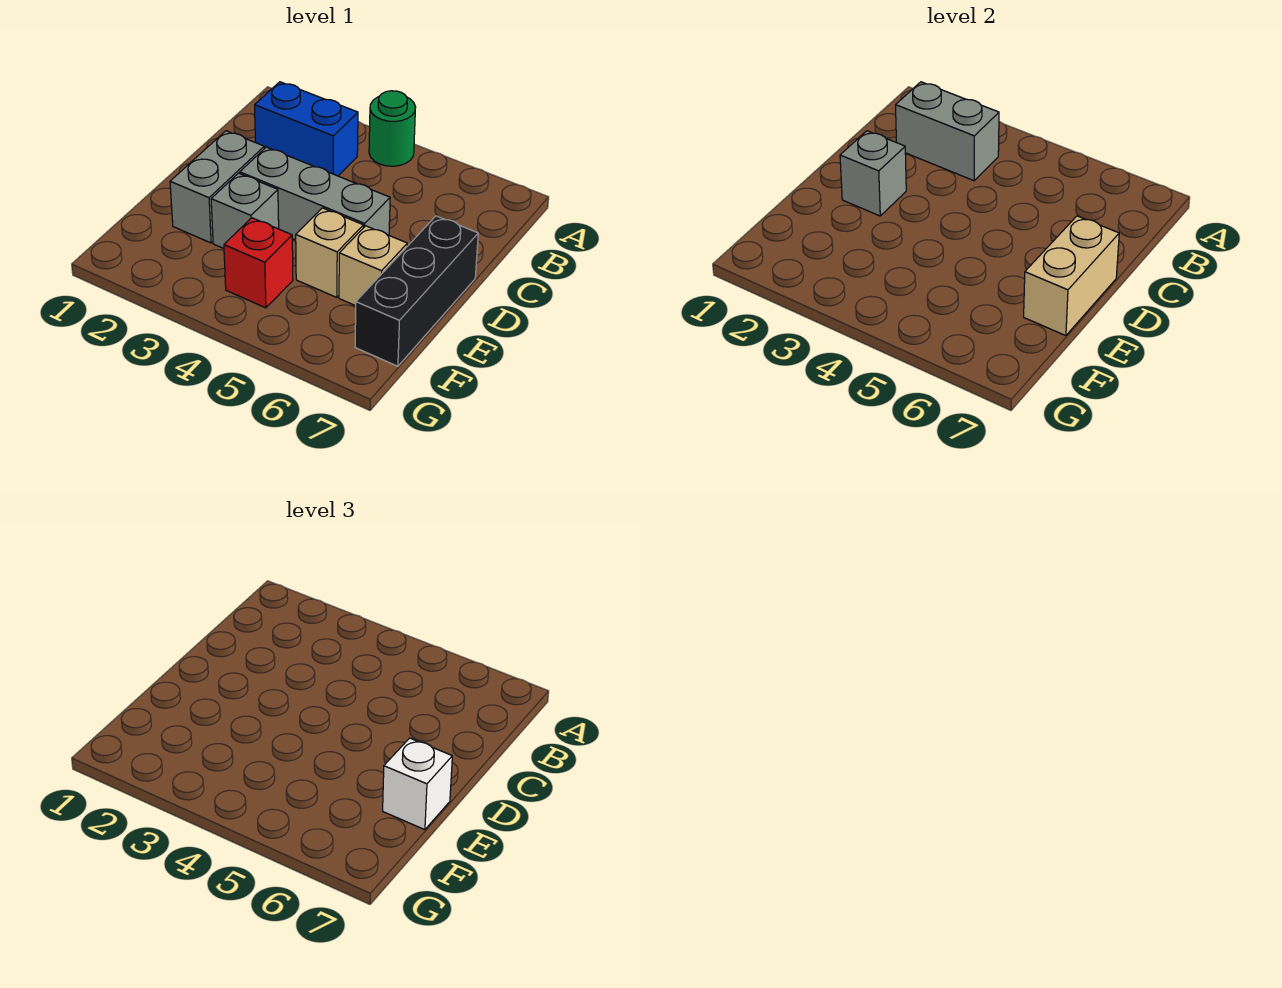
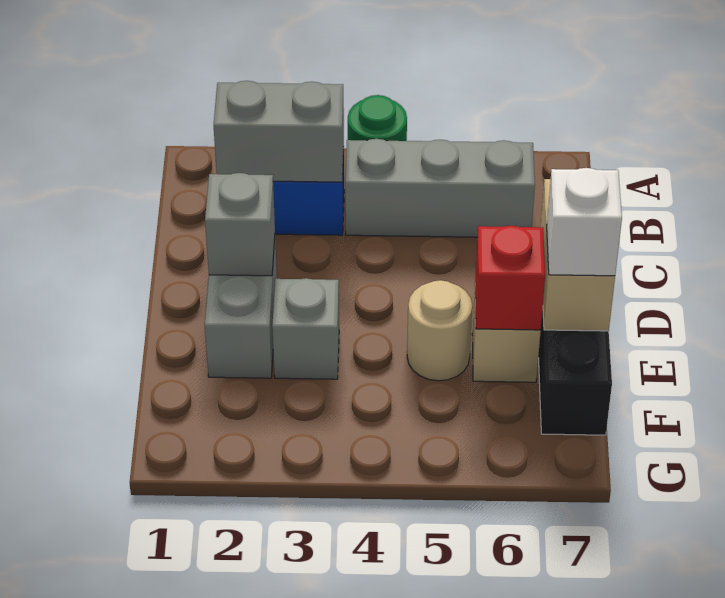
grey 1x3 brick [240,147,390,240] -> grey 1x3 brick moved to [345,139,535,237]
tan 1x1 brick [296,208,363,297] -> tan 1x1 round brick [407,280,472,381]
red 1x1 brick [224,218,293,308] -> red 1x1 brick moved to [475,226,545,330]

